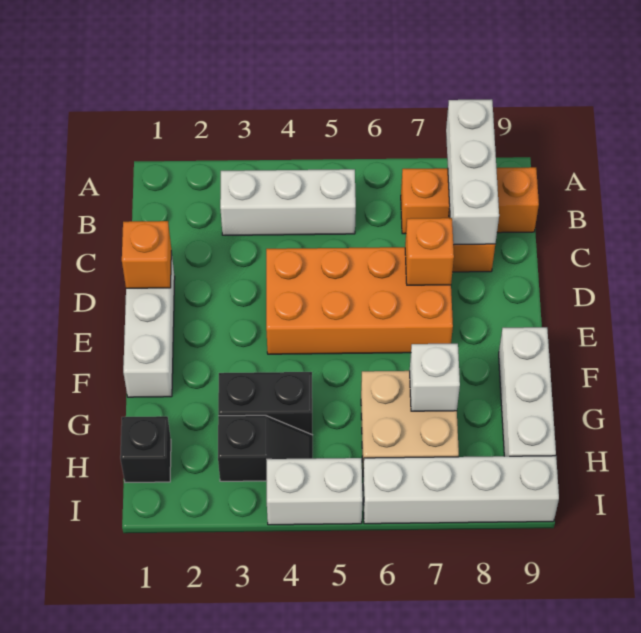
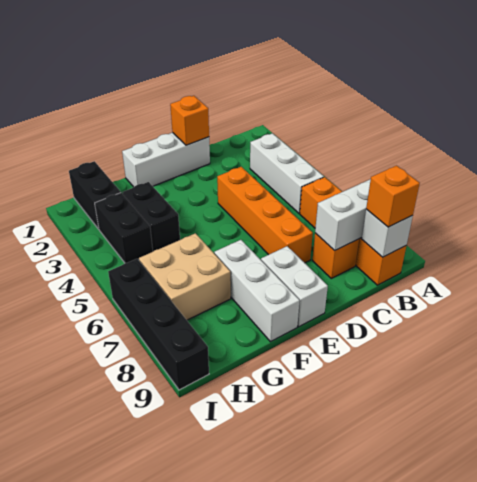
orange 1x3 brick [401,167,539,234] -> orange 1x4 brick [300,177,406,285]
orange 2x4 brick [266,247,453,354] -> orange 1x4 brick [217,167,313,263]
orange 1x1 brick [405,218,454,285] -> orange 1x1 brick moved to [366,166,420,227]
white 1x3 brick [499,327,556,456] -> white 1x3 brick turned to [214,240,300,342]
white 1x1 brick [410,344,460,411] -> white 1x1 brick moved to [362,209,413,257]
black 1x1 brick [120,416,171,483] -> black 1x2 brick [69,161,121,229]
black 1x2 slope [218,415,313,481] -> black 1x2 brick [95,193,153,263]
white 1x2 brick [267,458,363,525] -> white 1x2 brick moved to [261,246,328,327]
white 1x4 brick [363,456,559,524] -> black 1x4 brick [108,259,209,390]

